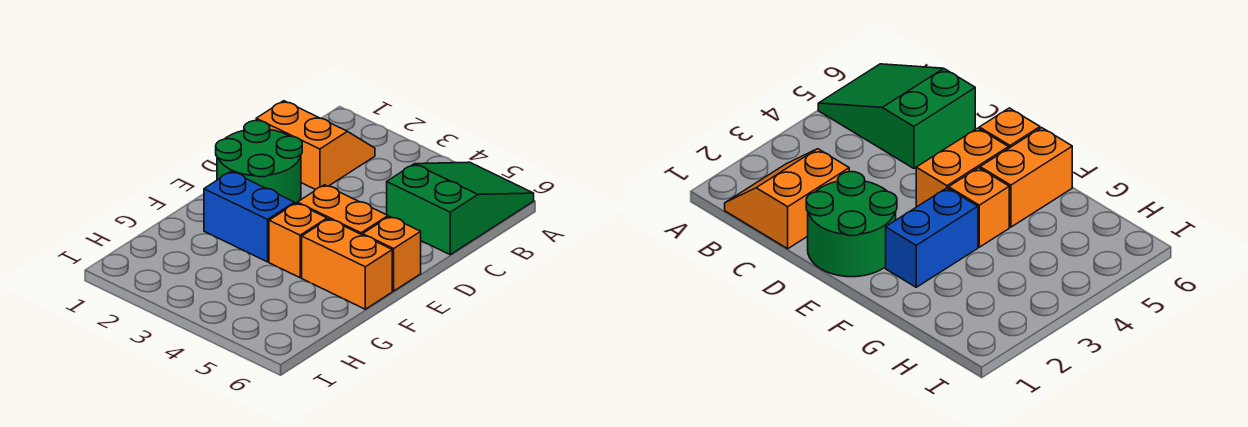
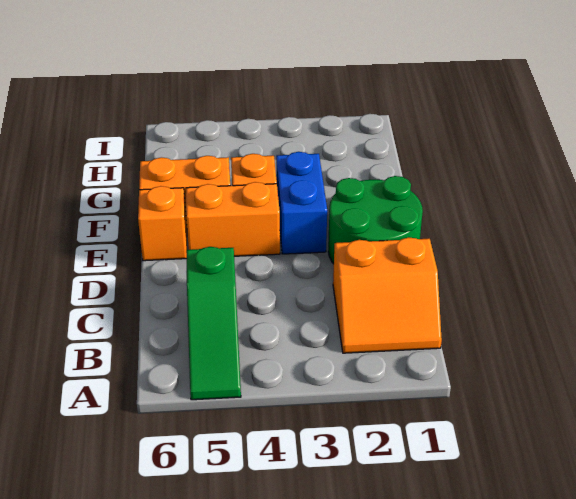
green 2x3 slope [387,162,534,255] -> green 1x3 slope [186,247,241,400]
blue 1x2 brick [204,172,295,262] -> blue 1x2 brick turned to [276,152,327,254]

